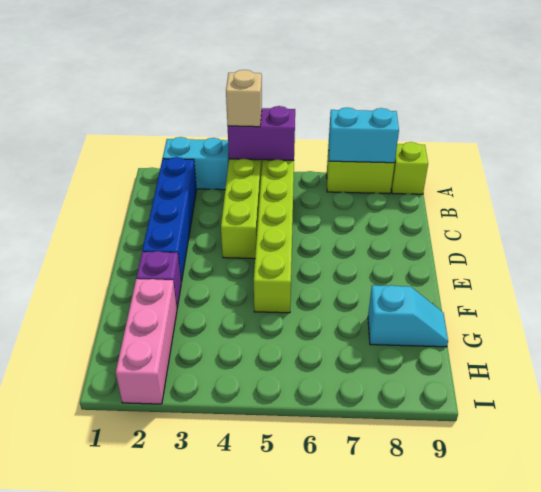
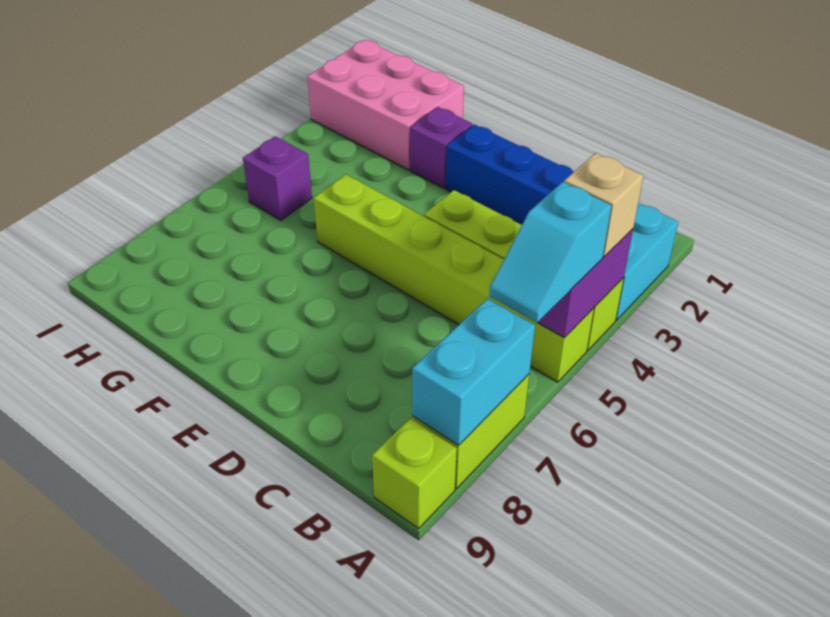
pink 1x3 brick [116,279,177,404] -> pink 2x3 brick [307,40,464,170]
cyan 1x2 slope [368,285,448,347] -> cyan 1x2 slope moved to [489,182,611,323]
none -> purple 1x1 brick [243,136,312,220]

